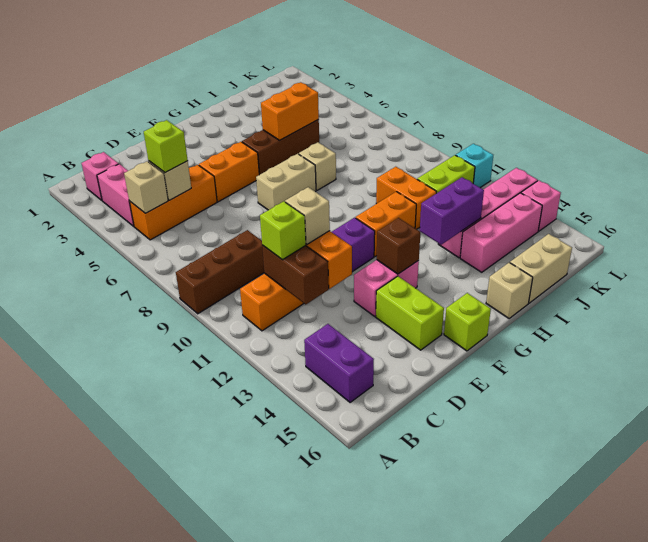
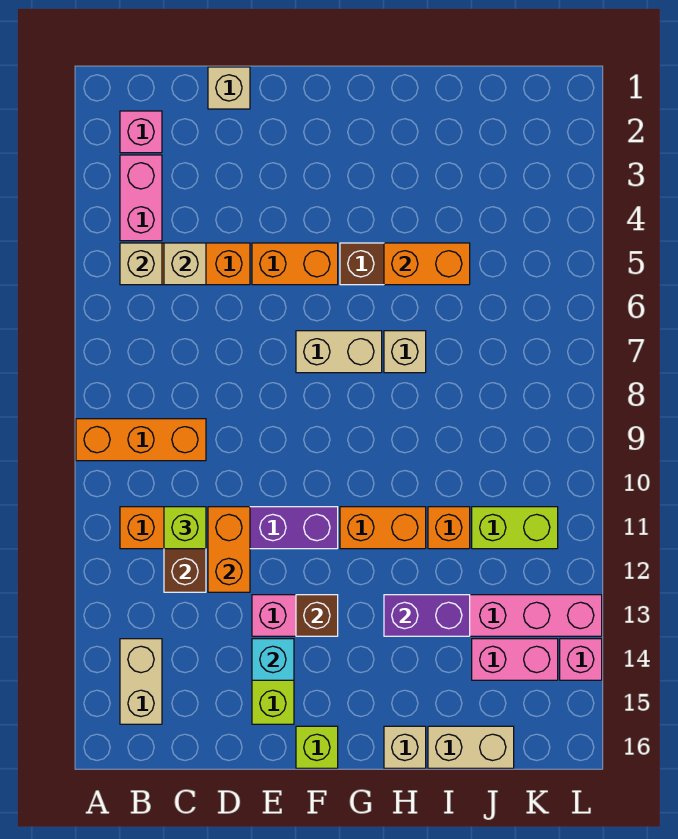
brown 1x3 brick [176,230,264,314] -> orange 1x3 brick [76,419,206,461]
purple 1x2 brick [304,324,374,403] -> tan 1x2 brick [120,639,162,724]
lime 1x1 brick [144,120,188,172] -> none
tan 1x1 brick [285,187,330,244] -> tan 1x1 brick moved to [208,67,250,109]
orange 1x2 brick [376,167,436,229] -> orange 1x1 brick [428,507,470,549]
pink 1x3 brick [460,193,542,272] -> pink 1x2 brick [472,639,558,680]
cyan 1x1 brick [456,144,493,188] -> cyan 1x1 brick moved to [252,639,294,680]

